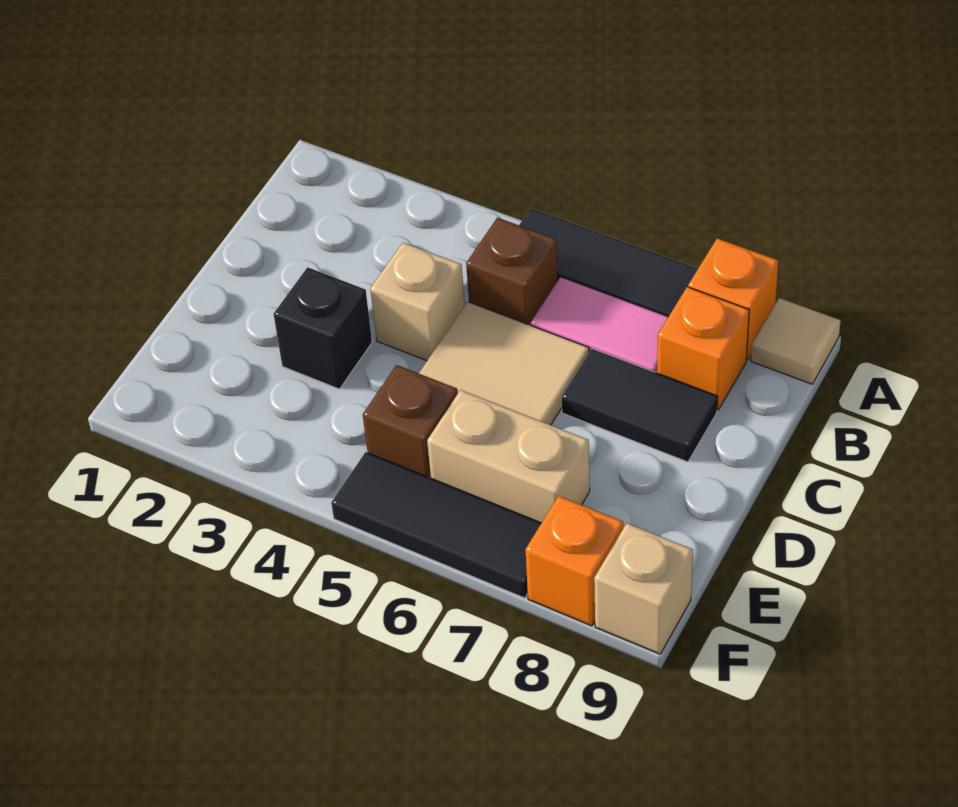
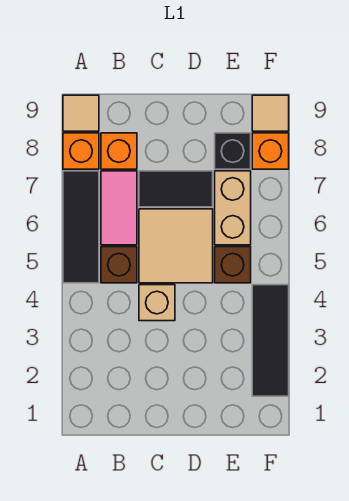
black 1x2 tile [562,349,718,462] -> black 1x2 tile turned to [139,171,213,207]
black 1x1 brick [274,267,372,389] -> black 1x1 brick moved to [215,133,251,169]
black 1x3 tile [331,452,541,598] -> black 1x3 tile moved to [252,285,289,396]
tan 1x1 brick [594,523,693,654] -> tan 1x1 tile [252,95,289,131]

